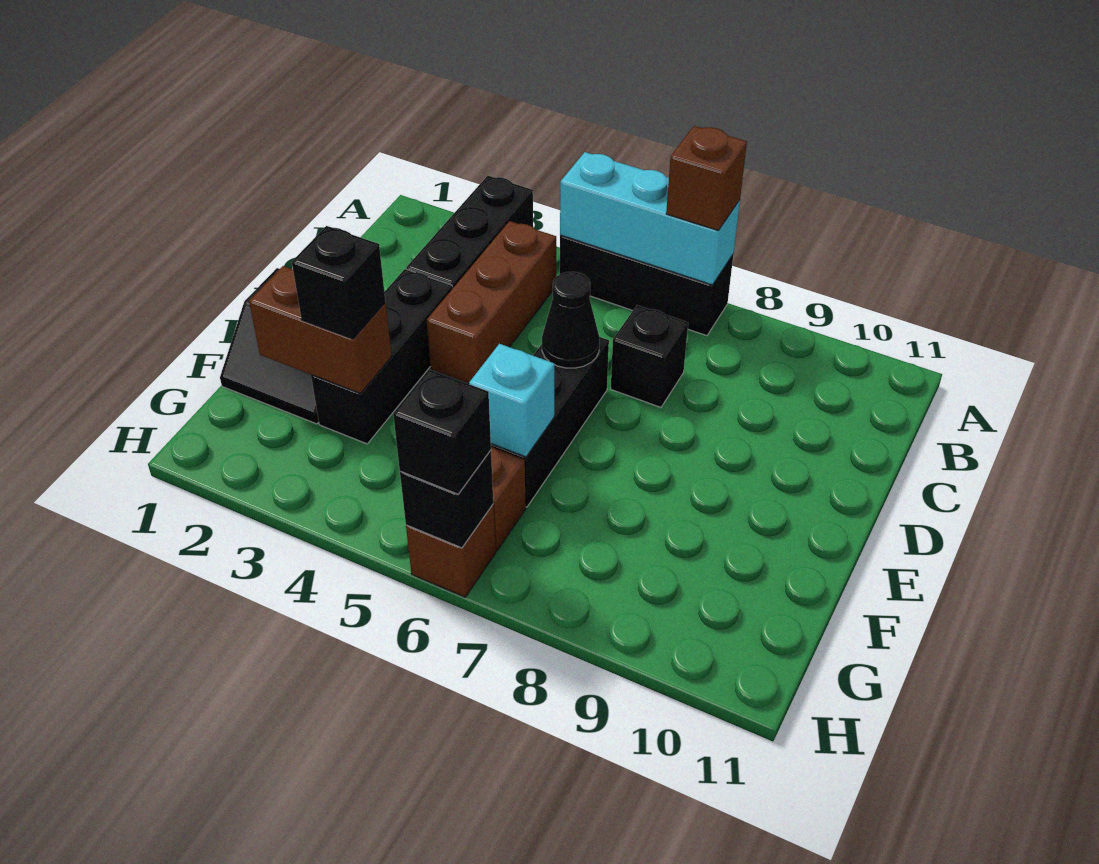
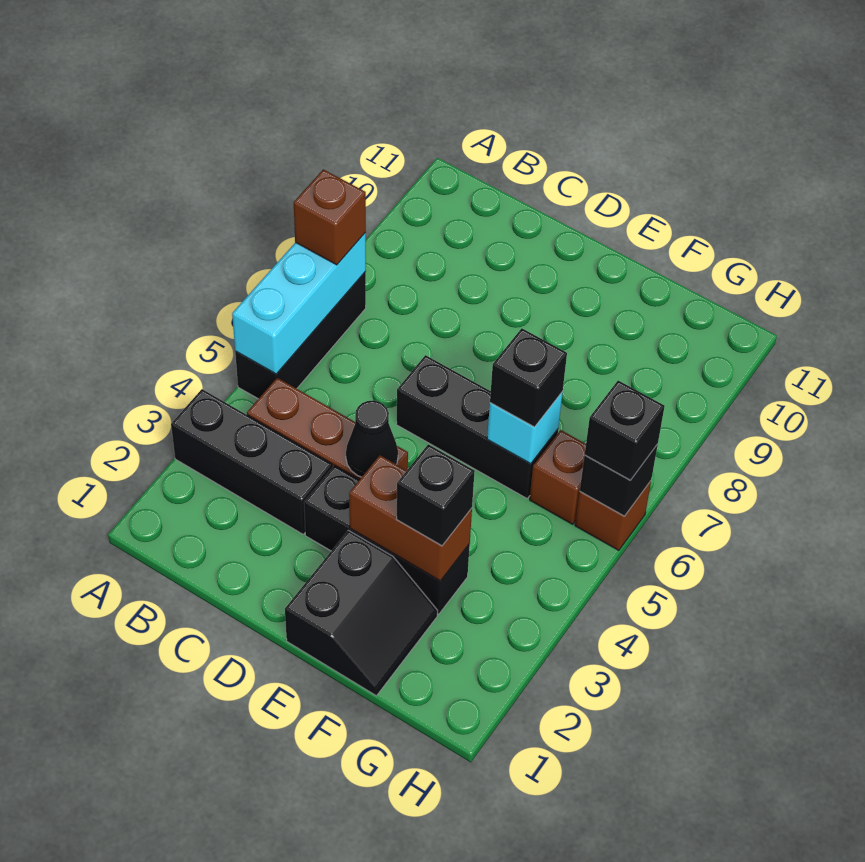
black 1x1 brick [611,305,688,407] -> black 1x1 brick moved to [490,328,567,427]
black 1x1 cone [542,272,599,368] -> black 1x1 cone moved to [346,400,398,477]
brown 1x2 brick [249,266,392,393] -> brown 1x2 brick turned to [349,455,472,581]

